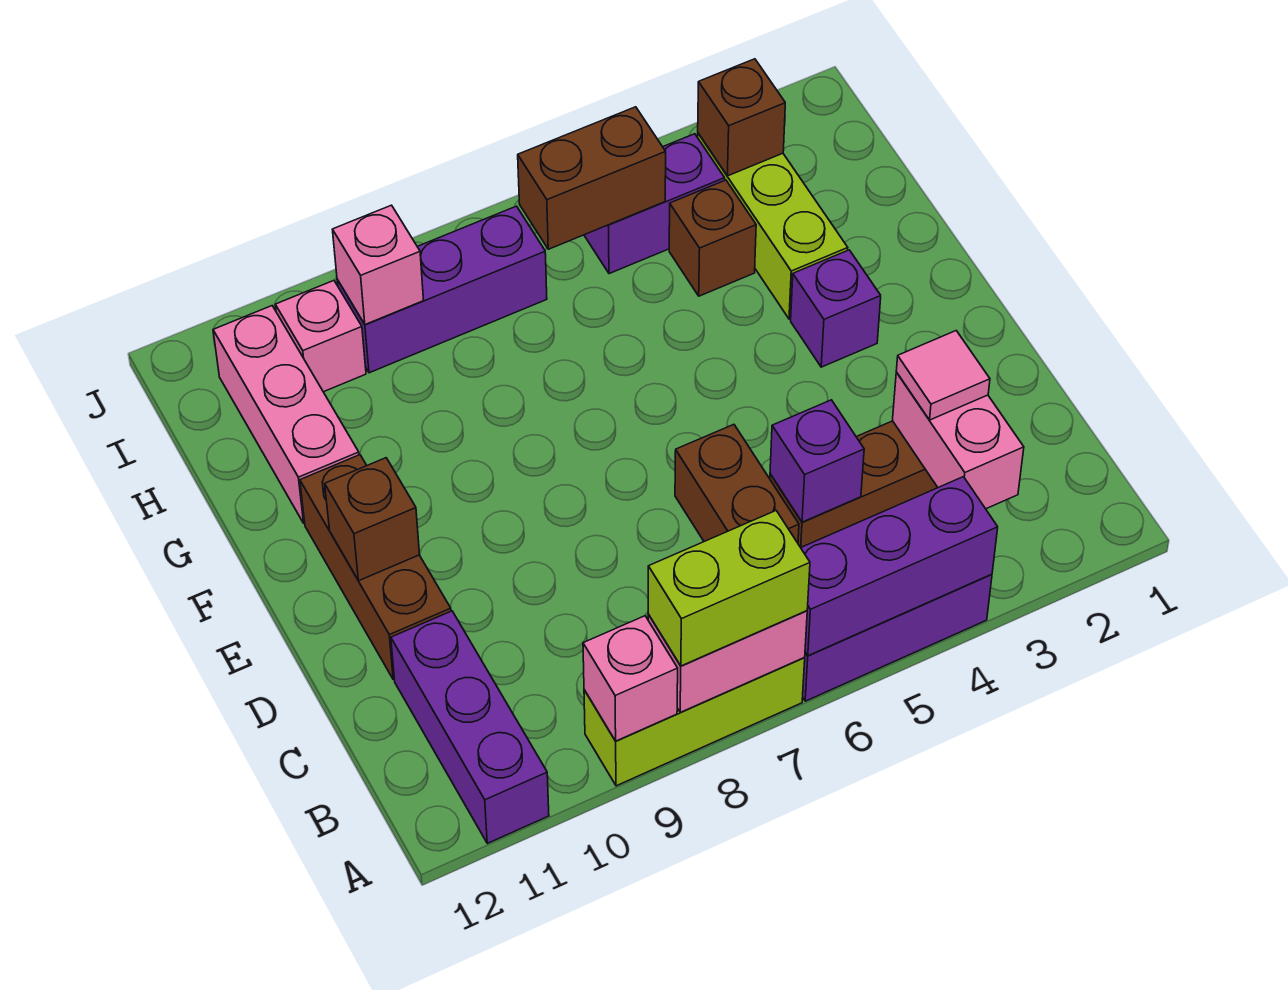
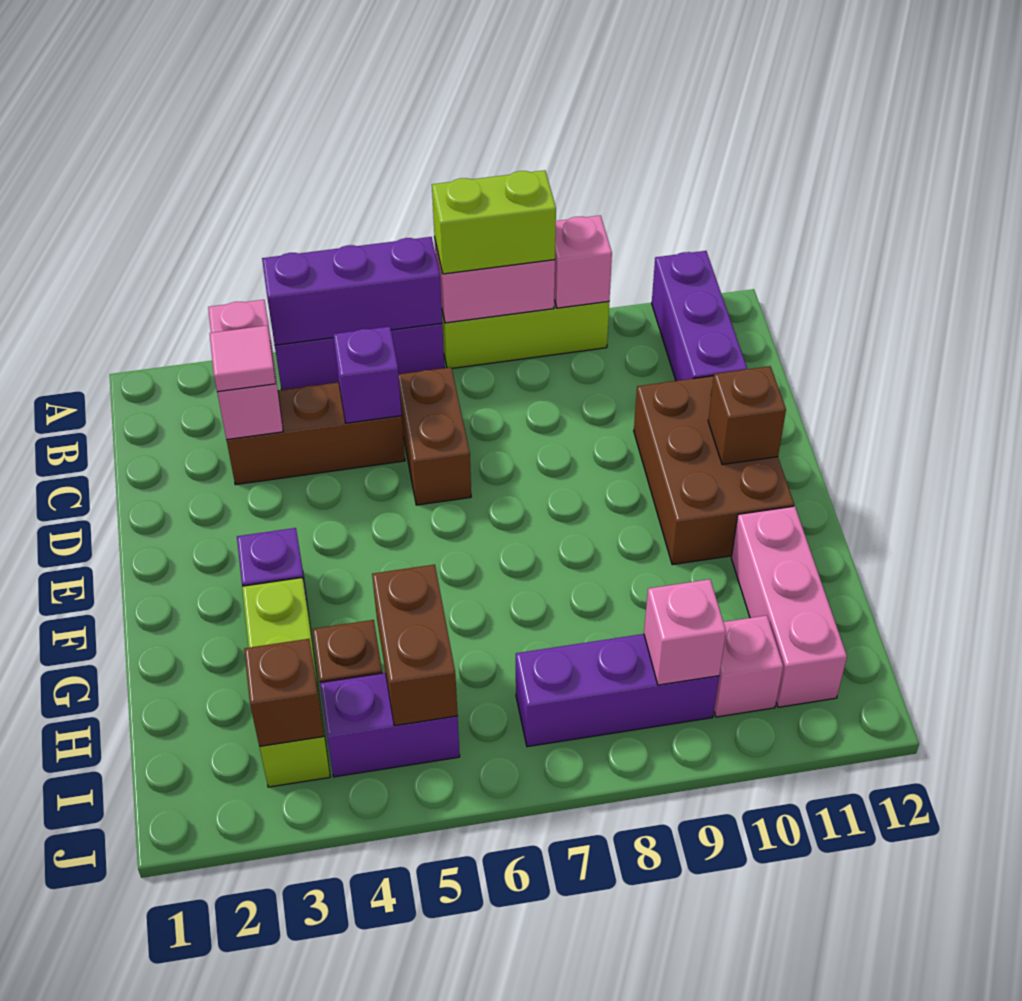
brown 1x3 brick [300,455,451,680] -> brown 2x3 brick [634,376,794,565]
brown 1x2 brick [518,107,666,249] -> brown 1x2 brick turned to [372,565,458,726]

